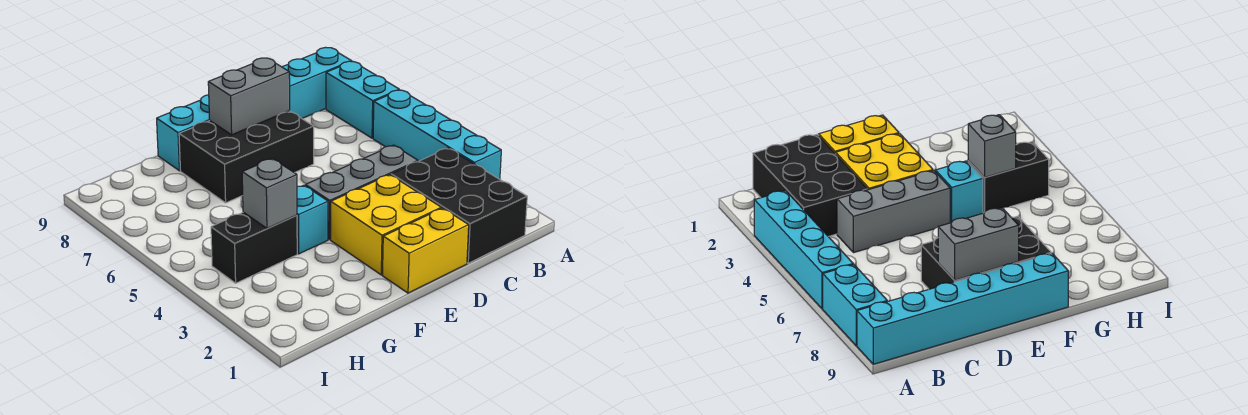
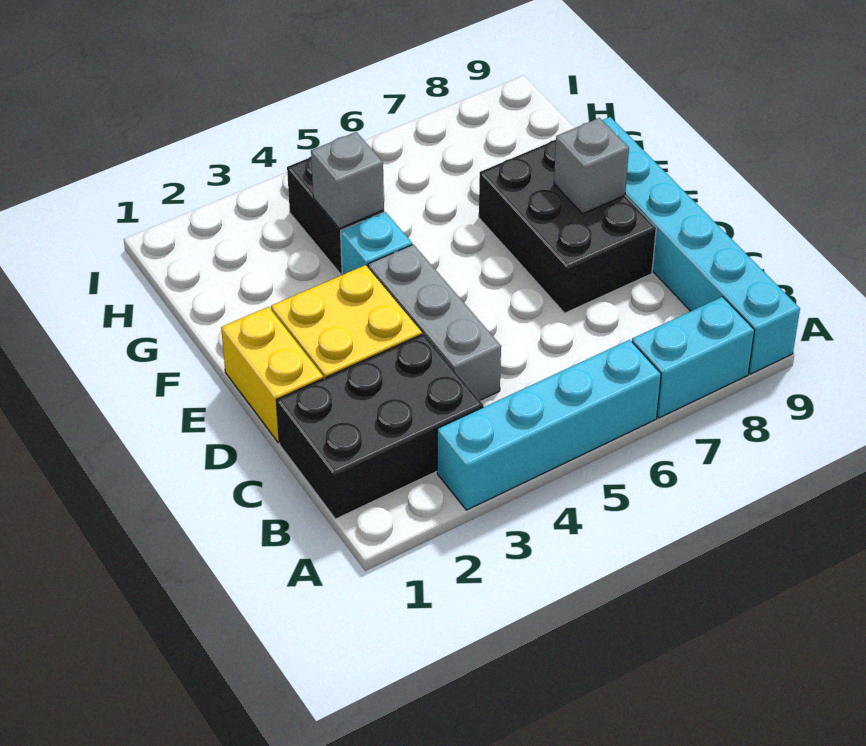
grey 1x2 brick [208,58,290,135] -> grey 1x1 brick [554,118,629,214]

